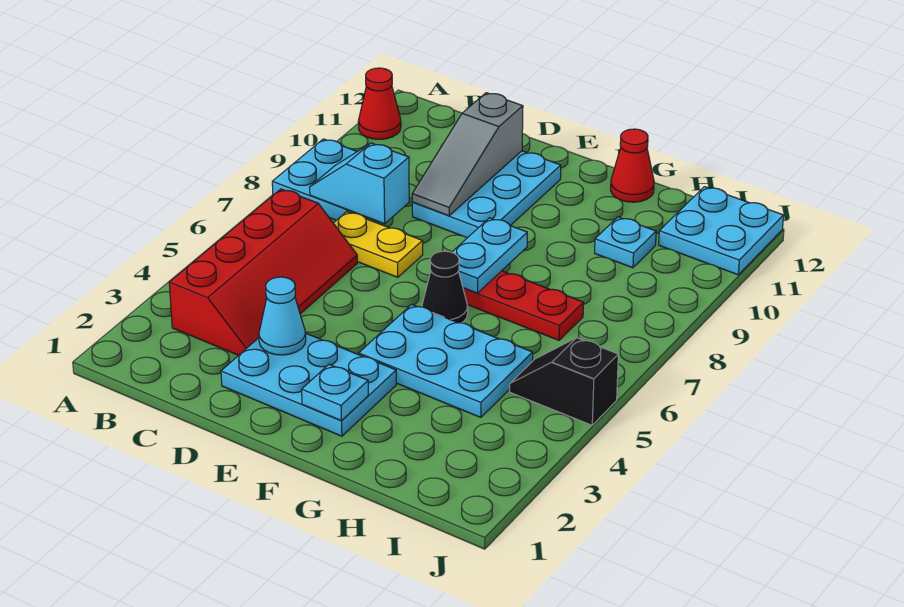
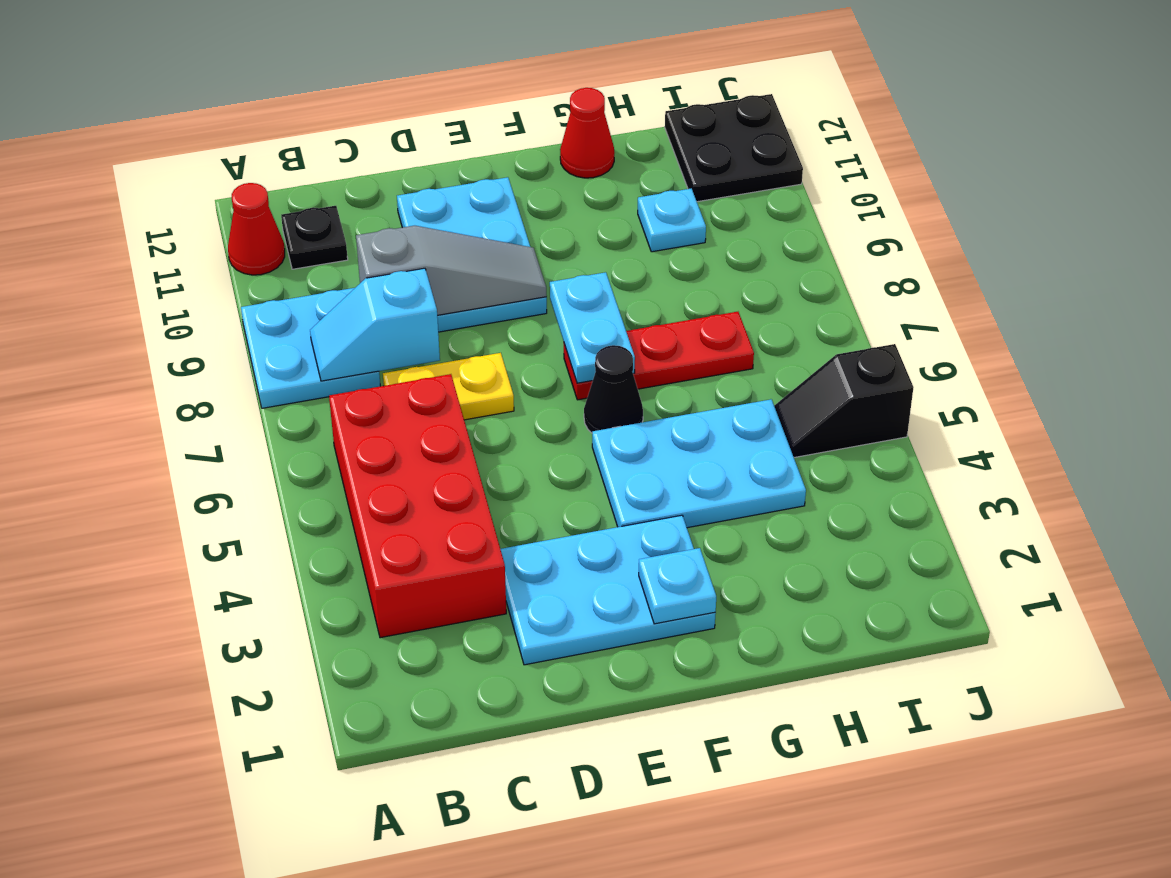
red 2x4 slope [169,189,357,355] -> red 2x4 brick [329,374,506,638]
none -> black 1x1 plate [281,206,348,269]
cyan 1x1 cone [259,277,306,355] -> none
grey 1x3 slope [412,93,523,216] -> grey 1x3 slope turned to [356,226,547,315]
cyan 2x2 plate [659,187,784,275] -> black 2x2 plate [665,94,803,202]

